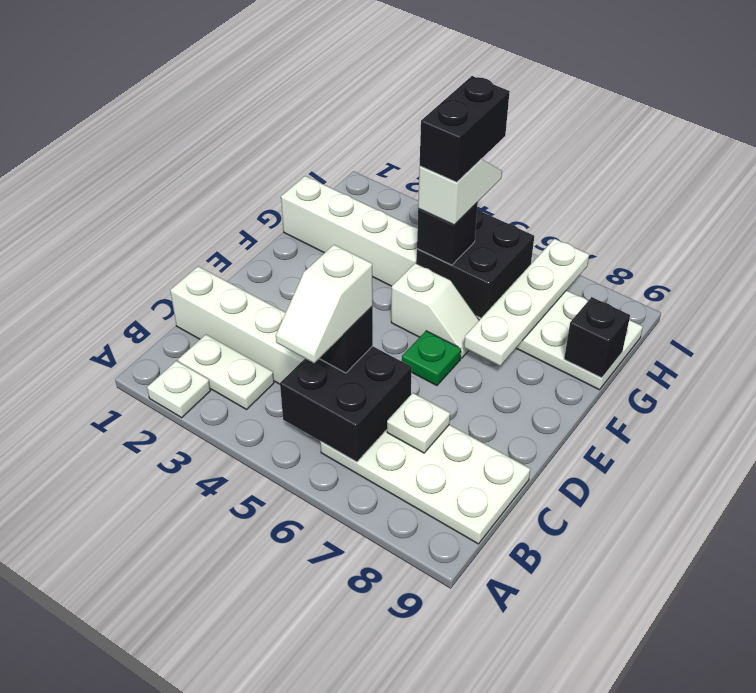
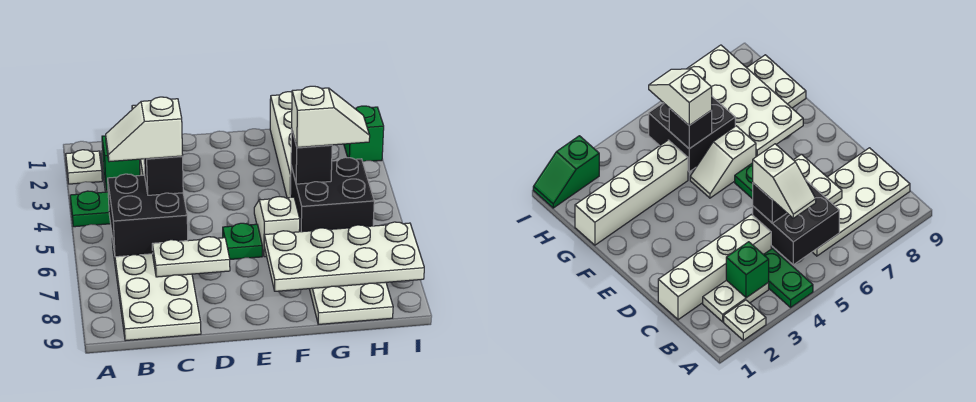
none -> green 1x2 plate [70,191,111,227]
none -> green 1x1 brick [102,136,140,191]
white 1x1 plate [387,393,450,453] -> white 1x2 plate [152,237,230,277]
white 1x2 slope [391,263,479,358] -> white 1x2 slope turned to [254,196,300,257]
white 1x4 plate [464,239,589,366] -> white 2x4 plate [264,222,424,291]
black 1x2 brick [420,76,510,182] -> none
black 1x1 brick [564,297,630,378] -> none
none -> green 1x2 slope [344,106,384,161]

